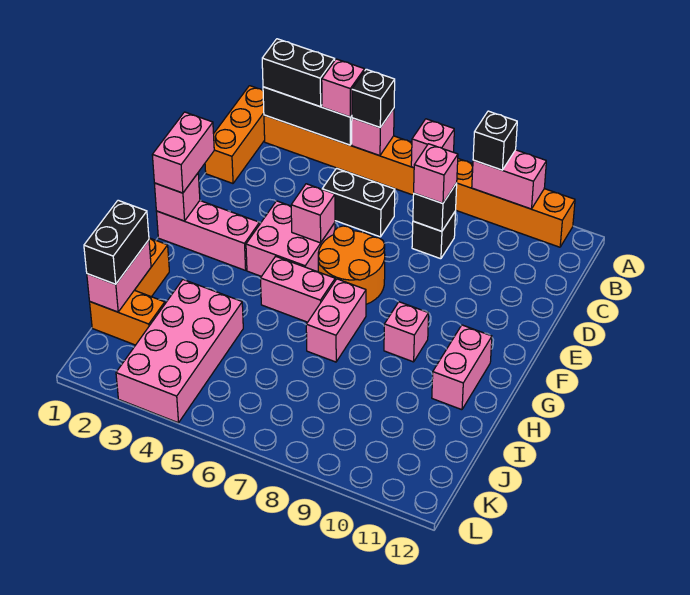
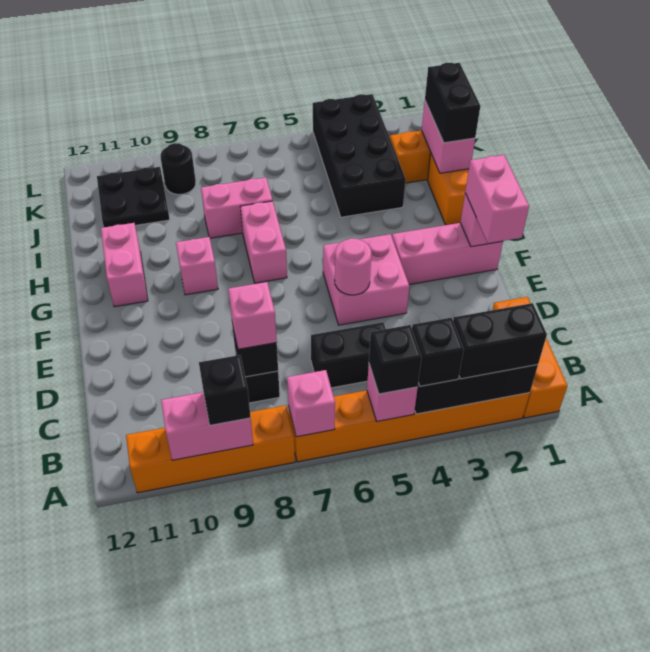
pink 1x1 brick [322,59,365,117] -> black 1x1 brick [412,318,464,386]
pink 1x1 brick [291,184,335,243] -> pink 1x1 round brick [335,238,372,295]
orange 2x2 round brick [318,226,385,304] -> none
pink 1x2 brick [261,256,335,322] -> pink 1x2 brick moved to [201,178,273,238]
pink 2x4 brick [116,280,243,423] -> black 2x4 brick [313,94,406,217]
none -> black 2x2 plate [97,167,170,227]
none -> black 1x1 round brick [160,143,196,195]

